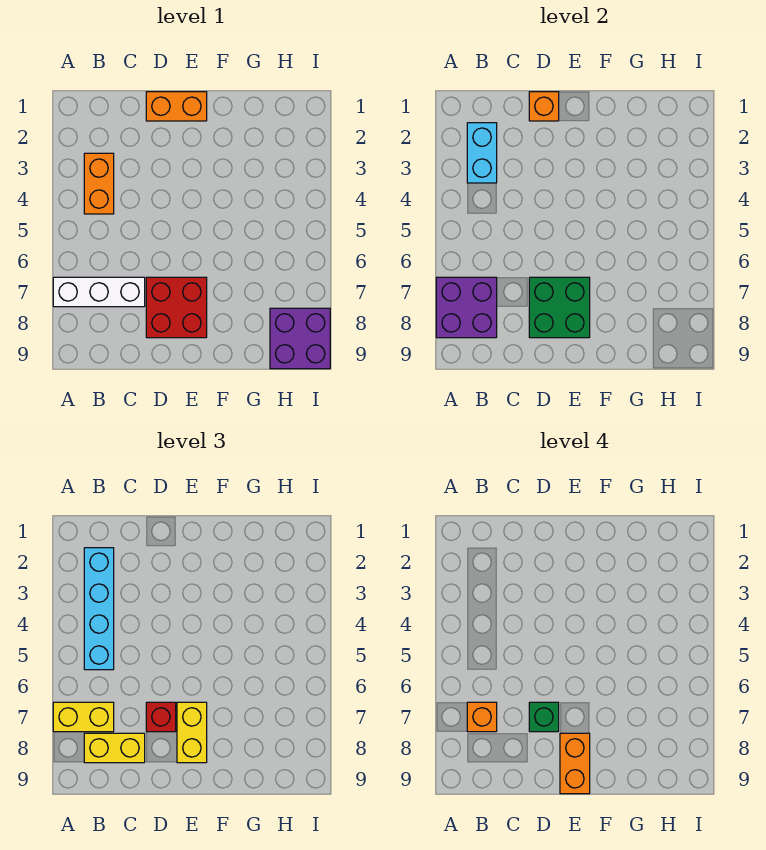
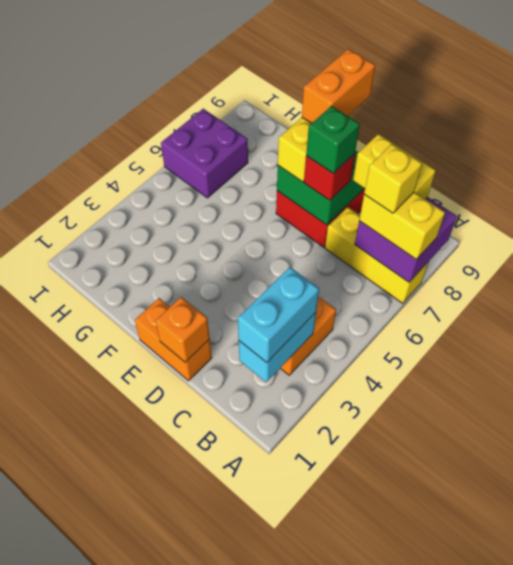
white 1x3 brick [53,277,145,307] -> yellow 1x3 brick [325,207,428,303]
cyan 1x4 brick [84,548,114,670] -> cyan 1x2 brick [238,267,319,363]
orange 1x1 brick [467,702,497,732] -> yellow 1x1 brick [364,144,422,213]
purple 2x2 brick [270,308,330,369] -> purple 2x2 brick moved to [161,109,248,198]

